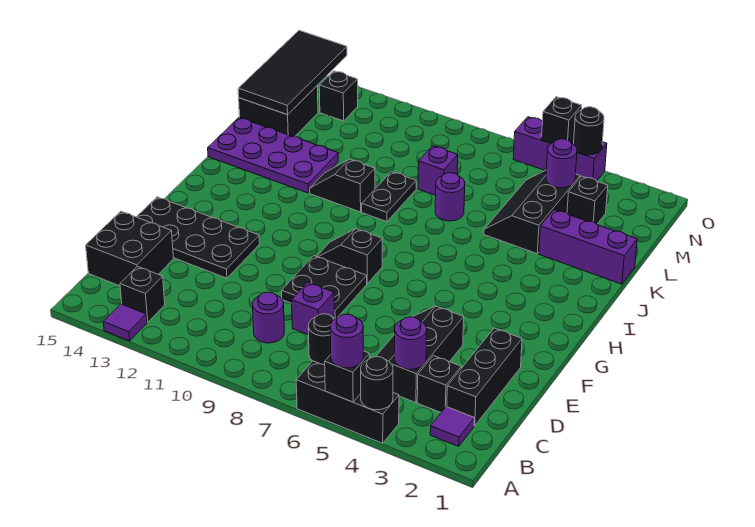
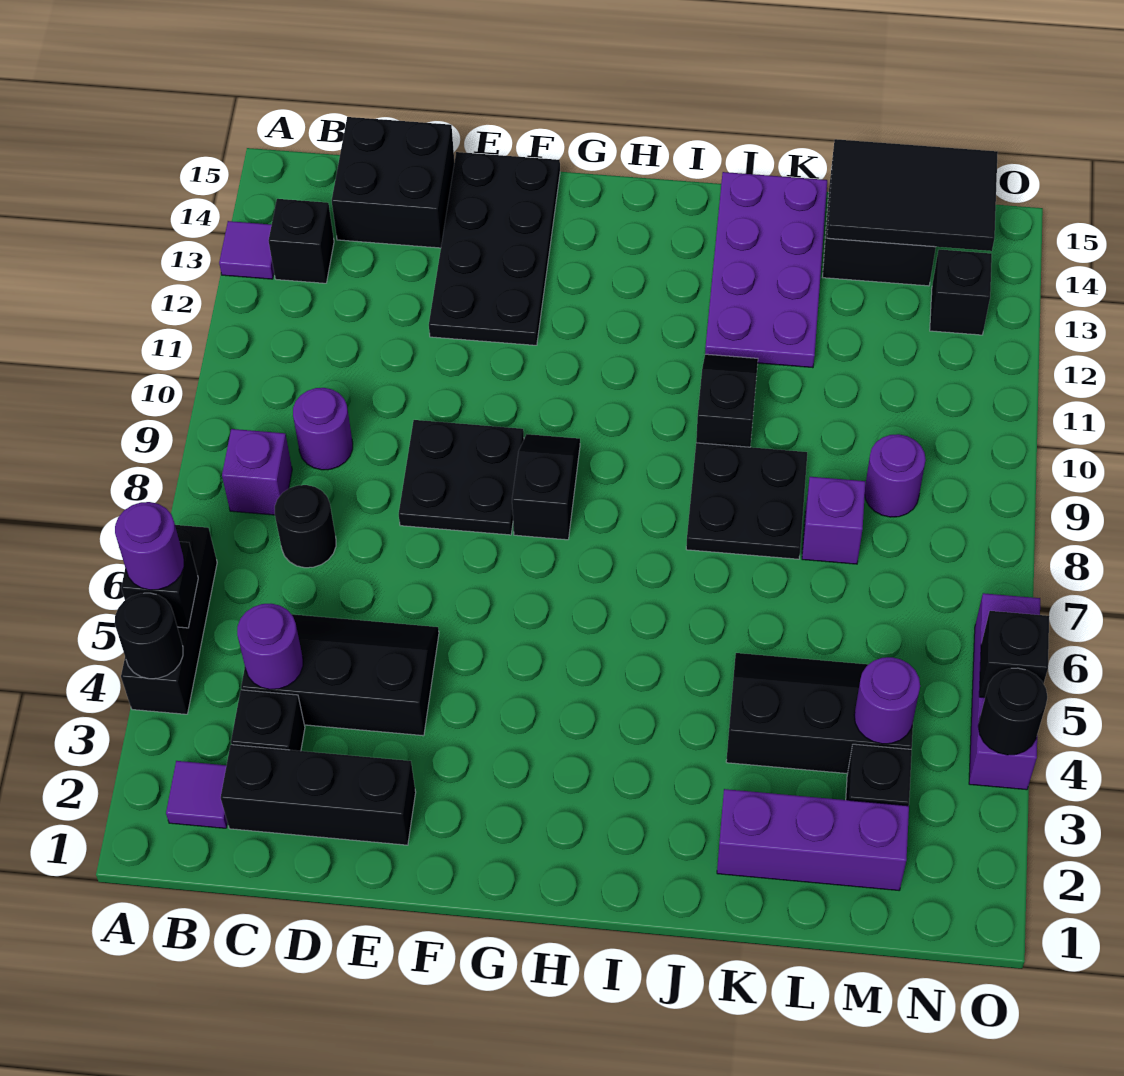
purple 1x1 brick [292,282,334,335] -> purple 1x1 brick moved to [222,429,292,515]
black 1x2 plate [362,172,416,222] -> black 2x2 plate [686,443,807,559]
purple 1x3 brick [539,210,637,284] -> purple 1x3 brick turned to [717,789,909,890]
purple 1x1 round brick [435,173,465,221] -> purple 1x1 round brick moved to [865,434,926,517]
black 2x4 tile [238,30,347,115] -> black 2x3 tile [827,139,998,251]

